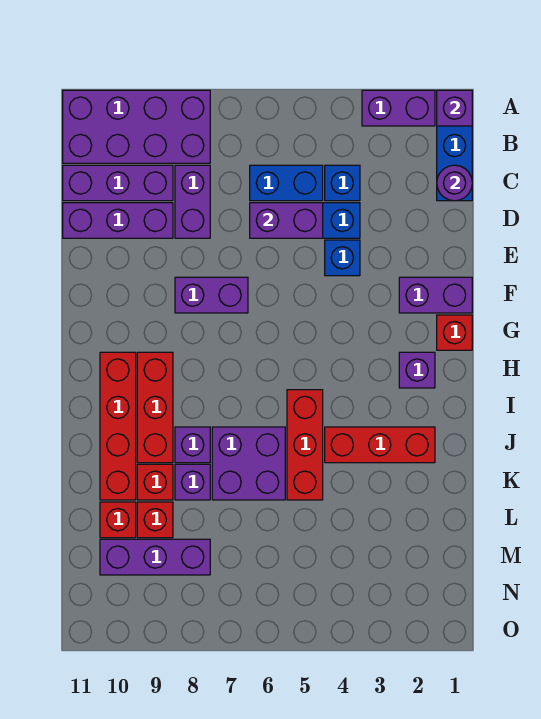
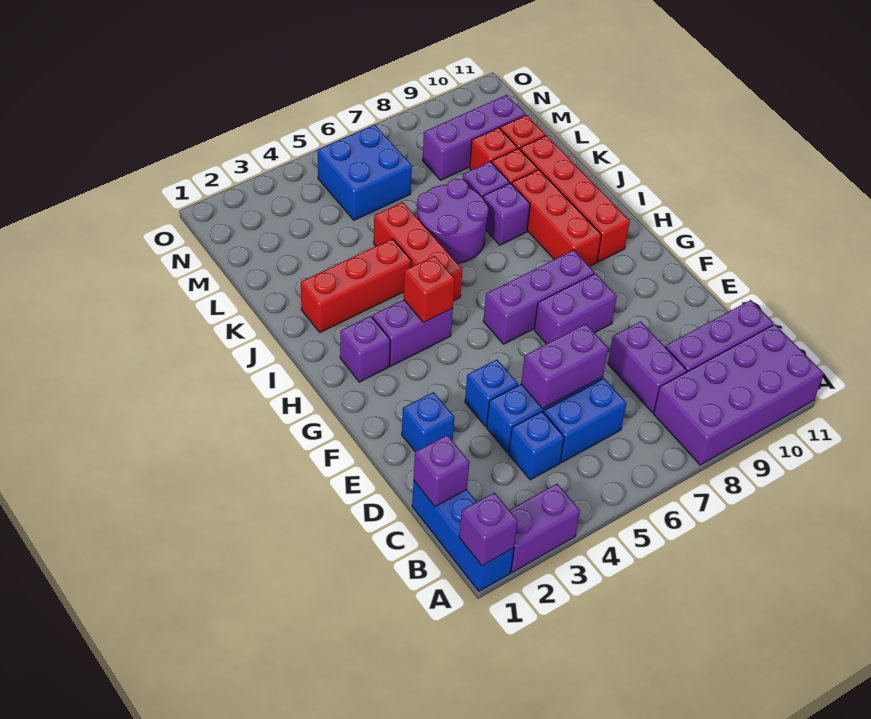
purple 1x1 round brick [437,165,472,201] -> purple 1x1 brick [414,435,470,507]
purple 1x3 brick [63,203,173,238] -> purple 1x3 brick moved to [483,250,595,344]
none -> blue 1x1 brick [402,392,455,452]
purple 1x2 brick [399,277,472,313] -> purple 1x2 brick moved to [372,300,453,366]
red 1x1 brick [437,315,472,350] -> red 1x1 brick moved to [404,256,455,322]
purple 2x2 brick [212,427,285,500] -> purple 2x2 round brick [417,179,489,263]
none -> blue 2x2 brick [317,125,412,220]

